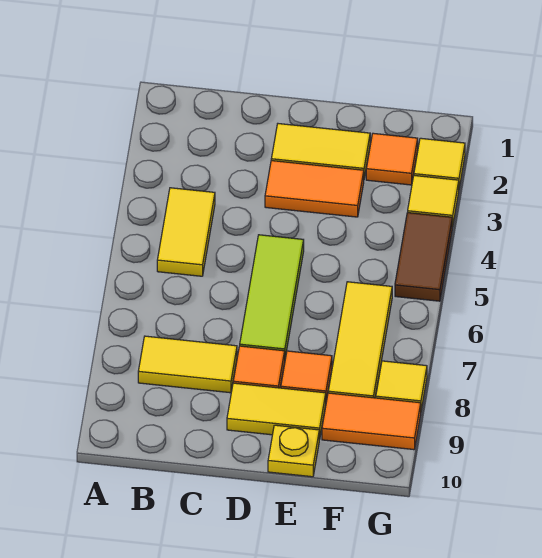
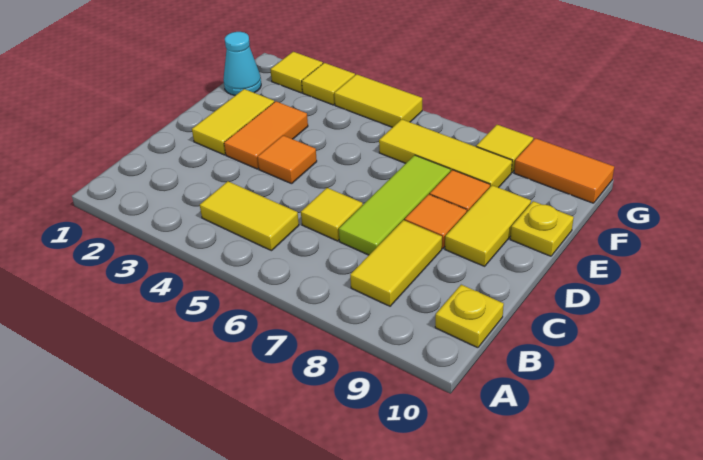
none -> yellow 1x1 plate [435,285,504,348]
none -> yellow 1x1 tile [301,188,363,241]
lime 1x3 tile [240,235,304,357] -> lime 1x3 tile turned to [339,155,451,255]
none -> cyan 1x1 cone [223,32,261,95]
orange 1x1 tile [366,133,418,185] -> orange 1x1 tile moved to [258,135,317,184]
orange 1x2 tile [322,393,421,450] -> orange 1x2 tile turned to [514,138,614,203]
brown 1x2 tile [395,213,452,301] -> yellow 1x2 tile [334,74,422,127]

